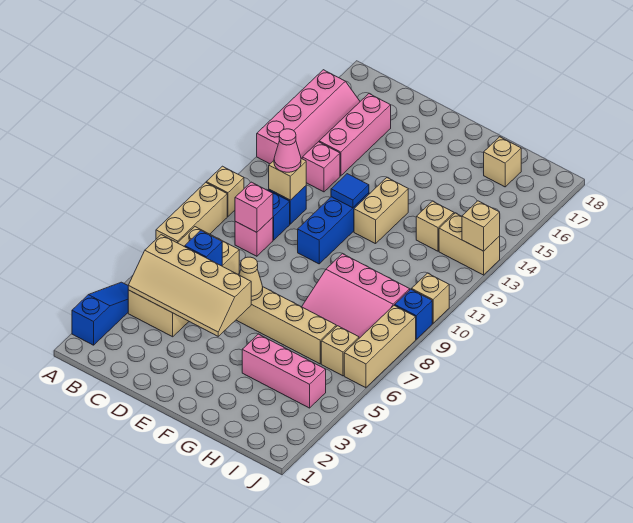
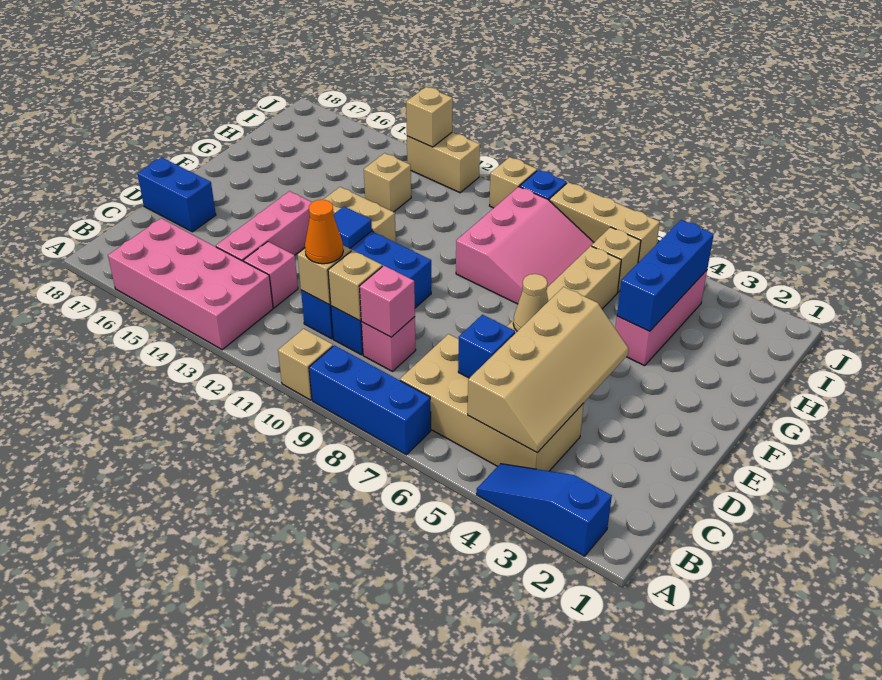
tan 1x3 brick [156,182,227,243] -> blue 1x3 brick [309,345,431,455]
pink 2x4 slope [257,70,360,164] -> pink 2x4 brick [108,218,273,350]
pink 1x1 cone [274,129,301,172] -> orange 1x1 cone [305,200,343,264]
pink 1x3 brick [319,94,391,176] -> pink 1x3 brick turned to [216,191,312,261]
none -> blue 1x2 brick [138,157,216,232]
none -> blue 1x3 brick [617,220,714,331]
tan 1x1 brick [484,137,521,187] -> tan 1x1 brick moved to [328,250,382,321]
tan 1x2 brick [439,213,500,275] -> tan 1x2 brick turned to [407,132,480,193]

